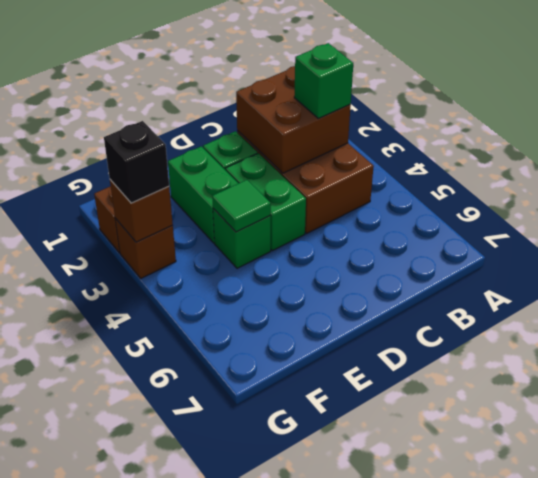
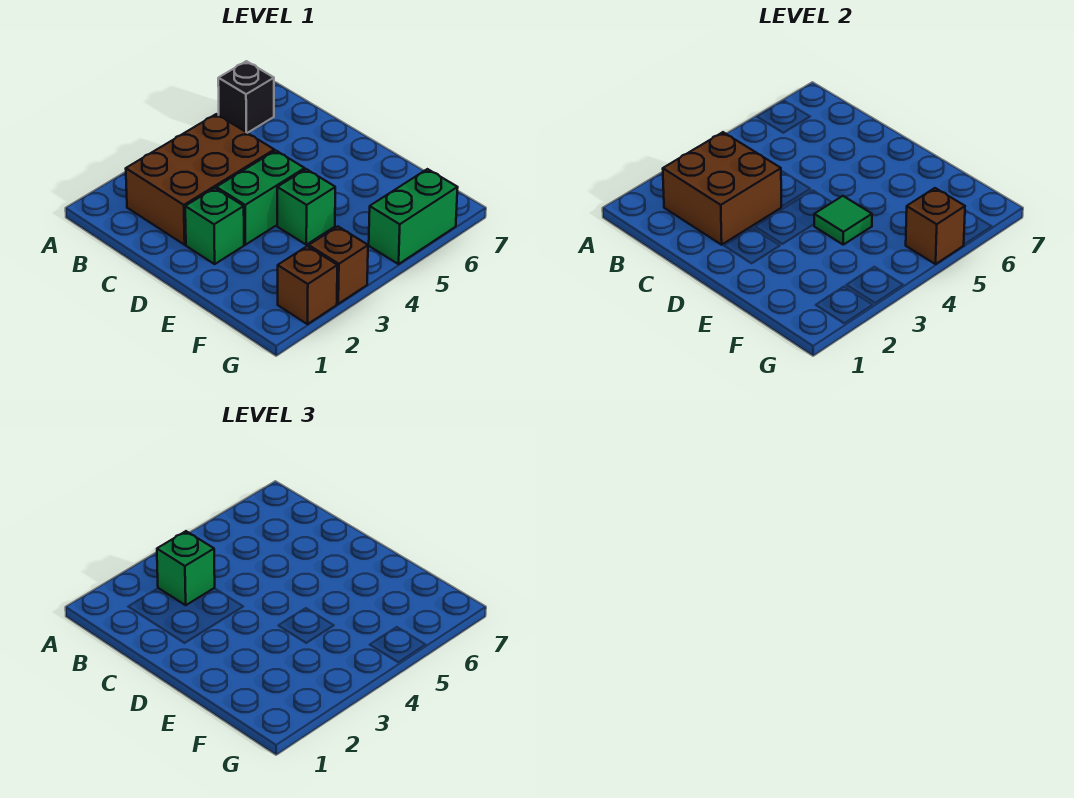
green 1x2 brick [168,146,238,243] -> green 1x2 brick moved to [369,169,458,264]
brown 1x1 brick [110,180,173,242] -> brown 1x1 brick moved to [906,188,965,264]
black 1x1 brick [104,121,169,203] -> black 1x1 brick moved to [218,61,274,133]

